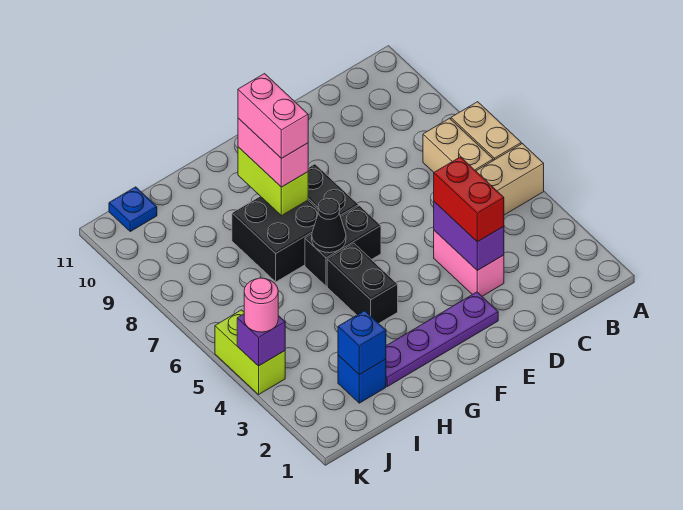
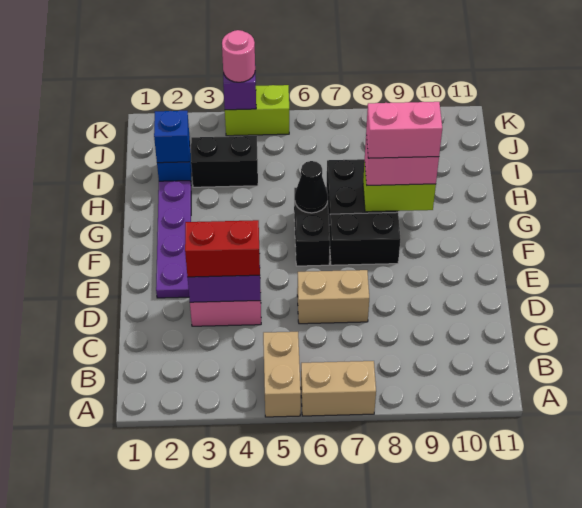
tan 1x2 brick [423,118,493,172] -> tan 1x2 brick moved to [297,270,369,324]
black 1x2 brick [327,243,398,323] -> black 1x2 brick moved to [191,136,258,187]
blue 1x1 plate [109,187,157,231] -> none

